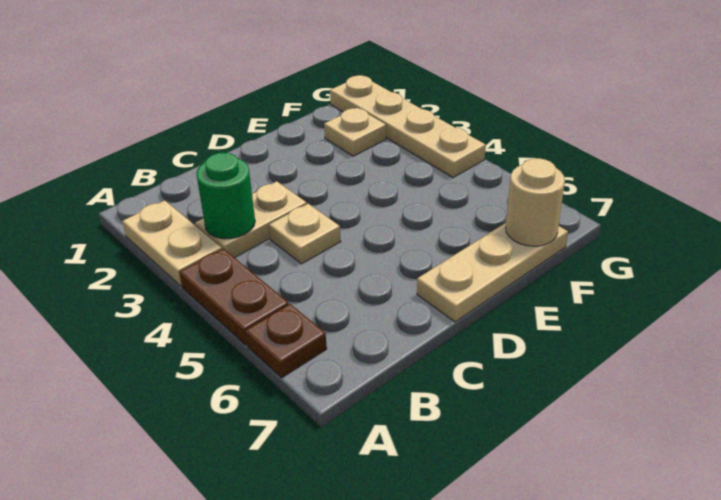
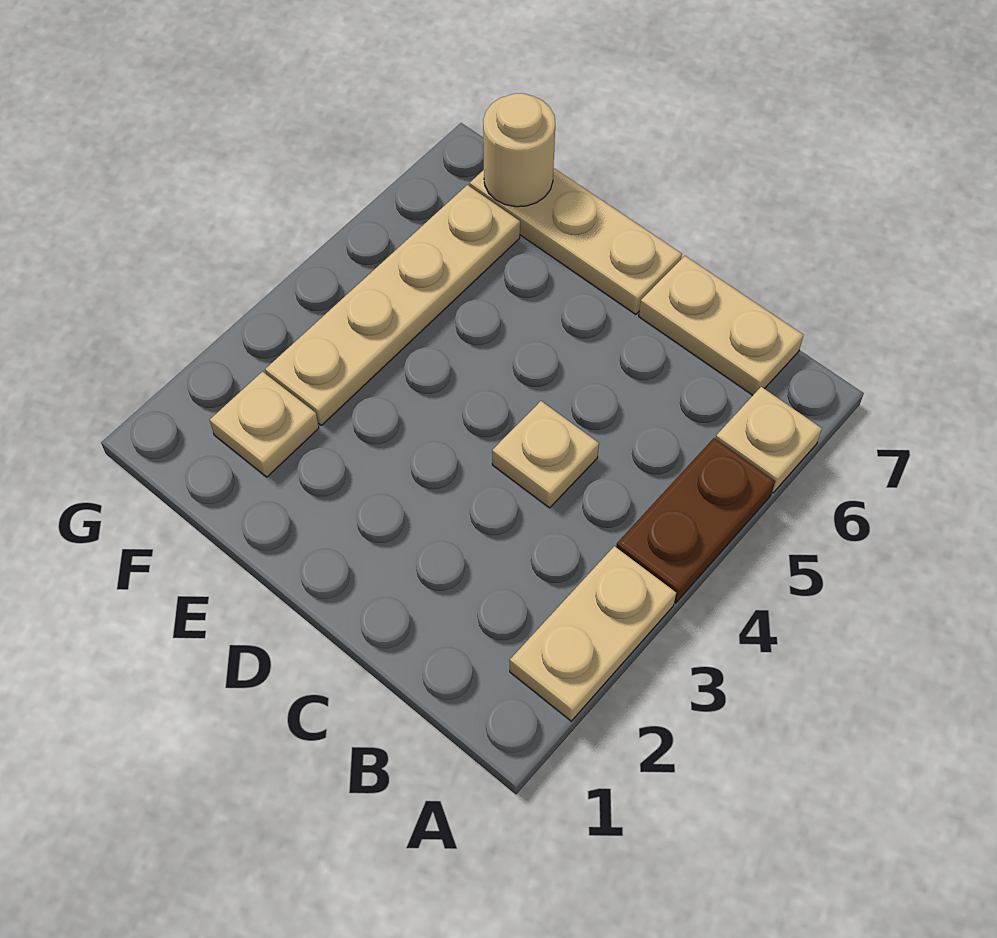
brown 1x1 plate [245,304,327,378] -> tan 1x1 plate [715,387,822,493]
tan 1x2 plate [195,181,307,258] -> tan 1x2 plate moved to [639,256,803,395]
green 1x1 round brick [196,153,255,239] -> none
tan 1x4 plate [330,75,486,178] -> tan 1x4 plate moved to [265,185,520,425]

